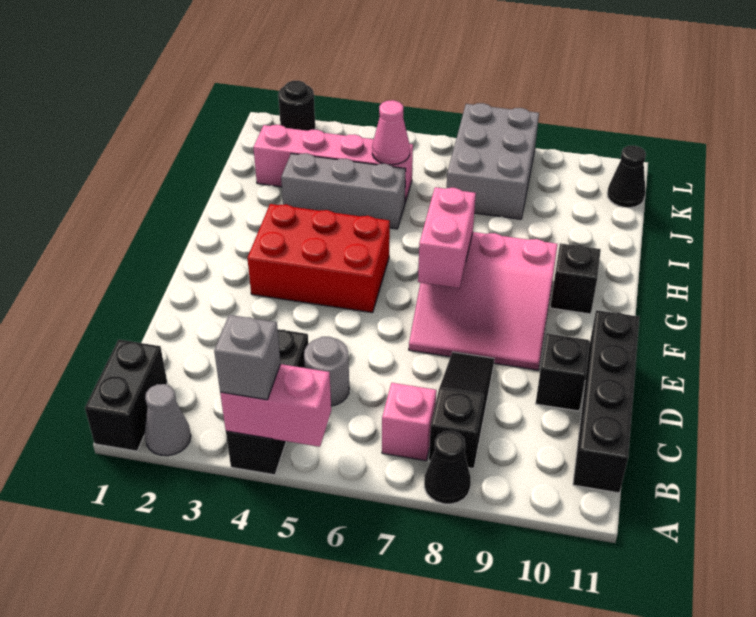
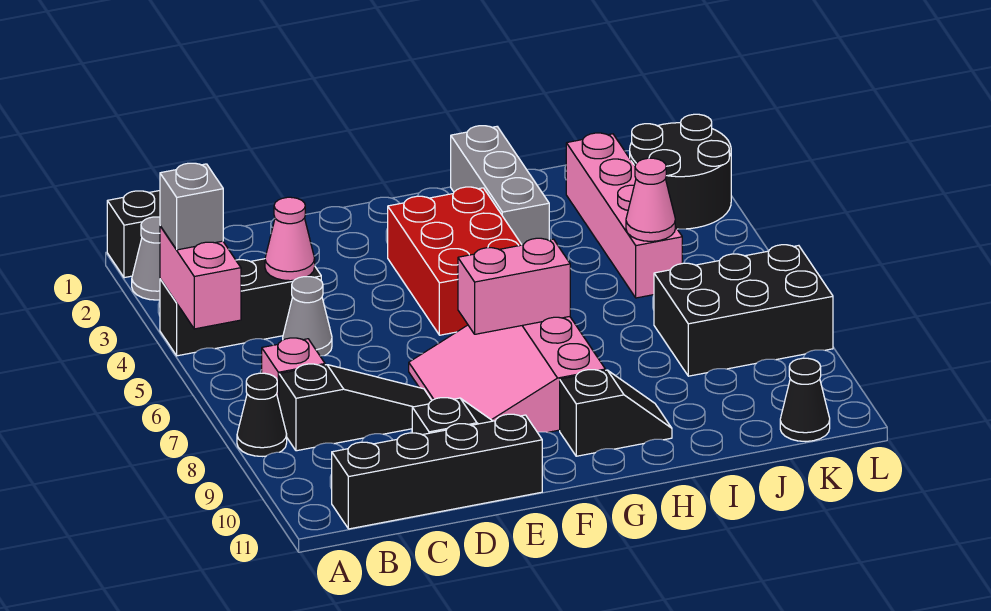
none -> pink 1x1 cone [265,197,315,281]
grey 1x1 round brick [304,337,349,406] -> grey 1x1 cone [283,277,332,356]
grey 1x3 brick [281,153,406,229] -> grey 1x3 brick moved to [451,126,549,245]
grey 2x3 brick [447,103,539,219] -> black 2x3 brick [654,245,833,376]
black 1x1 round brick [278,81,315,131] -> black 2x2 round brick [630,114,731,229]

